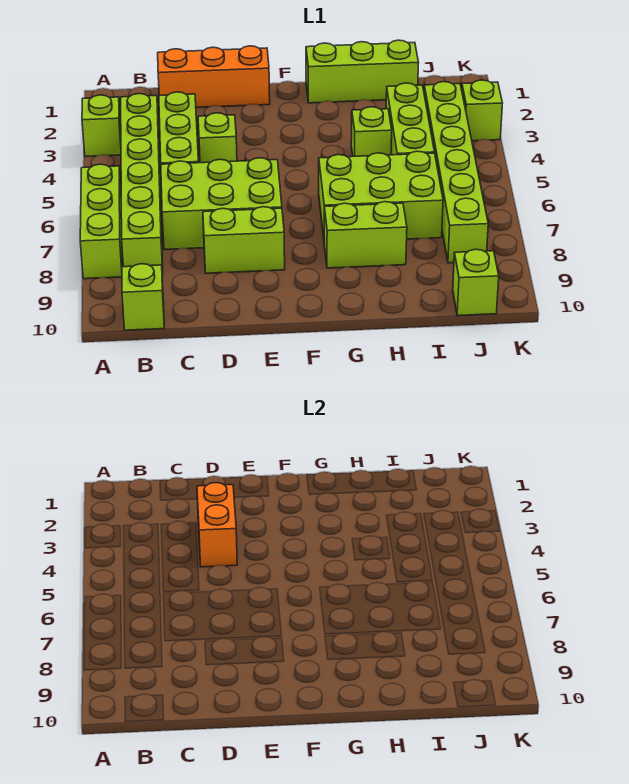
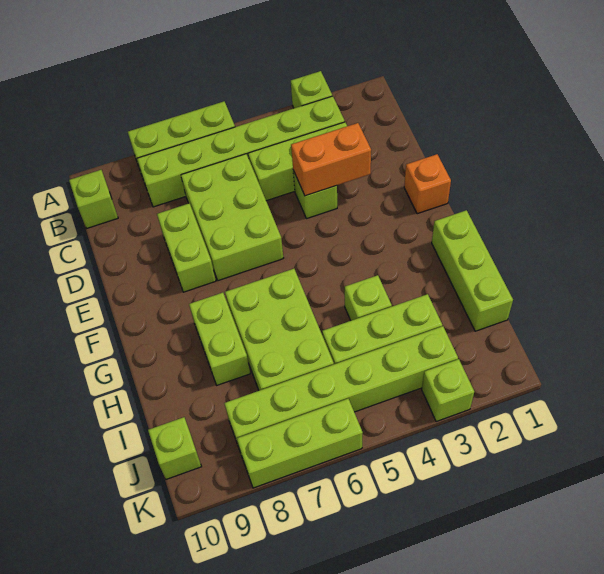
orange 1x3 brick [158,46,270,107] -> orange 1x1 brick [404,154,451,214]
none -> lime 1x3 brick [237,399,363,488]

